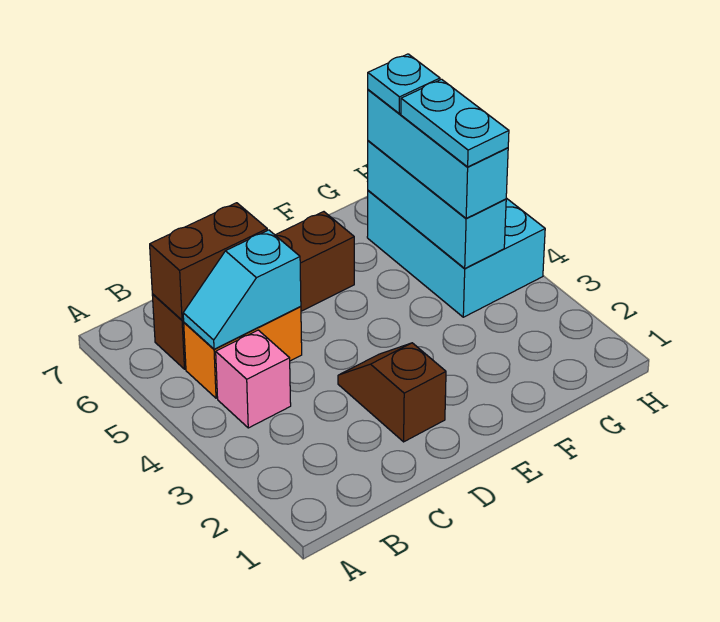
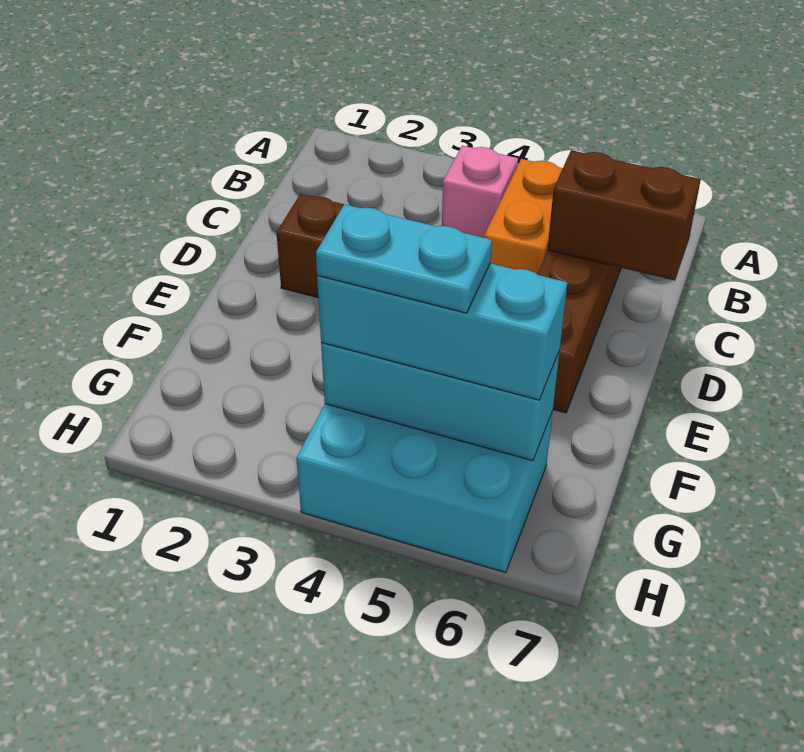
cyan 1x2 slope [183,230,301,349] -> none
brown 1x2 brick [150,203,267,320] -> brown 1x2 brick turned to [548,150,701,280]
cyan 1x1 plate [368,54,440,114] -> none

